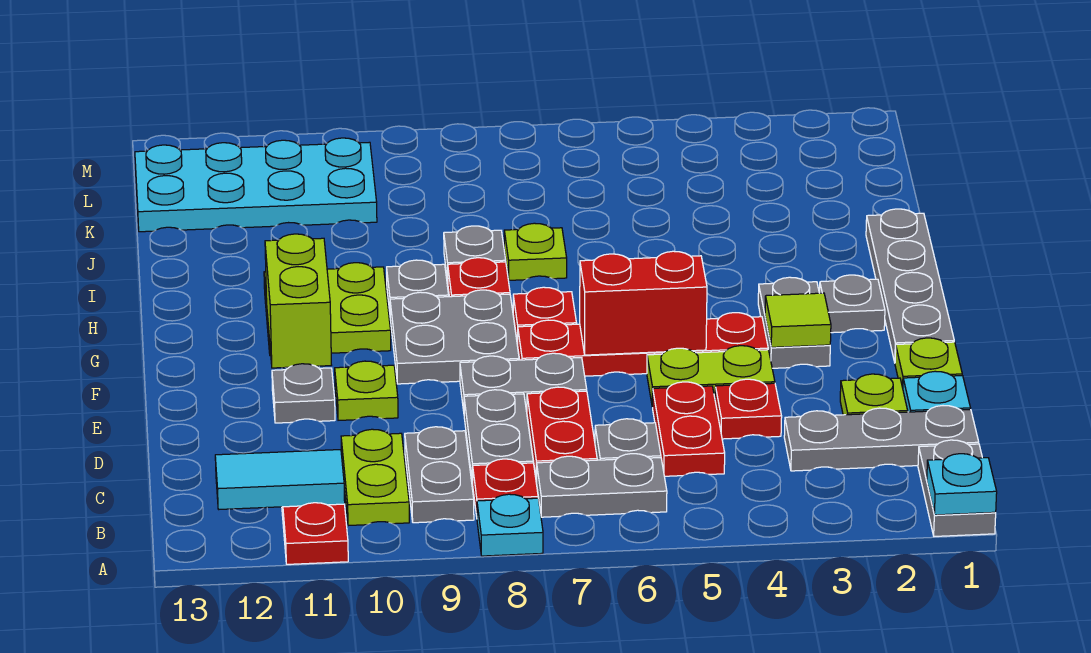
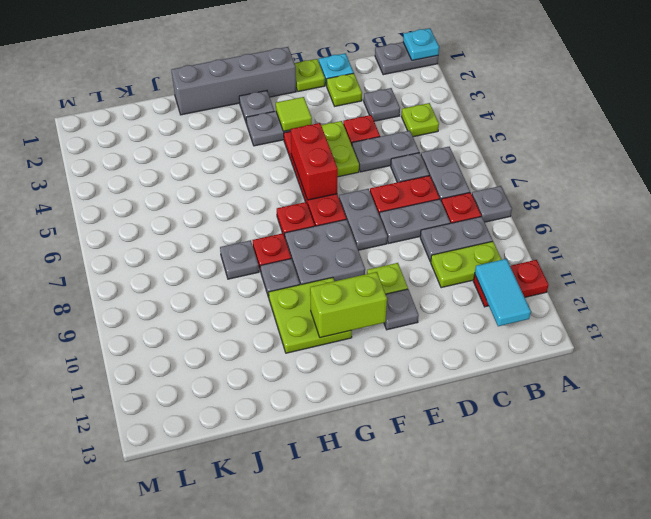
cyan 1x1 plate [477,494,543,556] -> grey 1x1 plate [472,186,512,222]
grey 1x3 plate [784,406,979,471] -> grey 1x1 plate [364,88,400,121]
red 1x2 plate [653,382,725,476] -> grey 1x2 plate [352,131,419,172]
grey 1x4 plate [866,209,954,362] -> grey 1x4 brick [171,47,296,115]
lime 1x1 plate [504,223,567,280] -> lime 1x1 plate moved to [401,103,439,137]
cyan 2x4 plate [135,138,377,232] -> none

